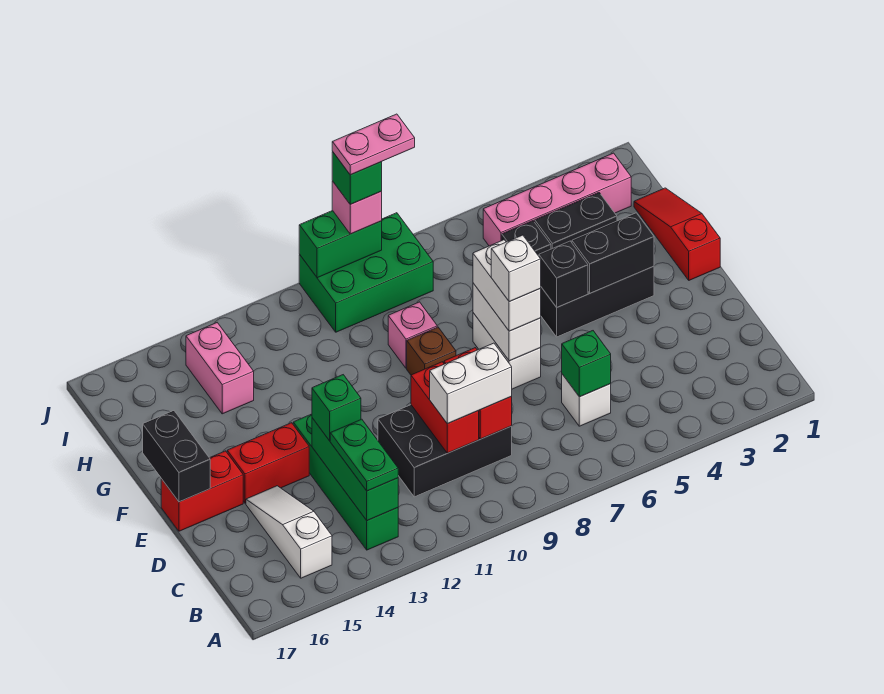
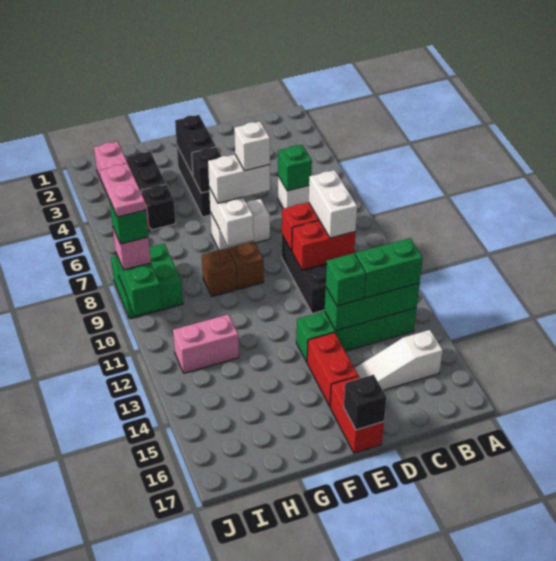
green 1x2 plate [330,419,398,491] -> green 1x2 brick [355,238,423,298]
white 1x2 brick [473,283,541,361] -> white 1x2 brick turned to [209,188,254,246]
black 1x2 brick [143,411,210,502] -> black 1x1 brick [344,375,387,430]
red 1x3 slope [634,188,720,280] -> none
pink 1x1 brick [388,302,437,368] -> brown 1x1 brick [202,248,237,296]
pink 1x2 brick [186,323,254,414] -> pink 1x2 brick moved to [173,314,239,373]
green 2x3 brick [299,213,433,332] -> green 2x2 brick [111,244,183,319]

